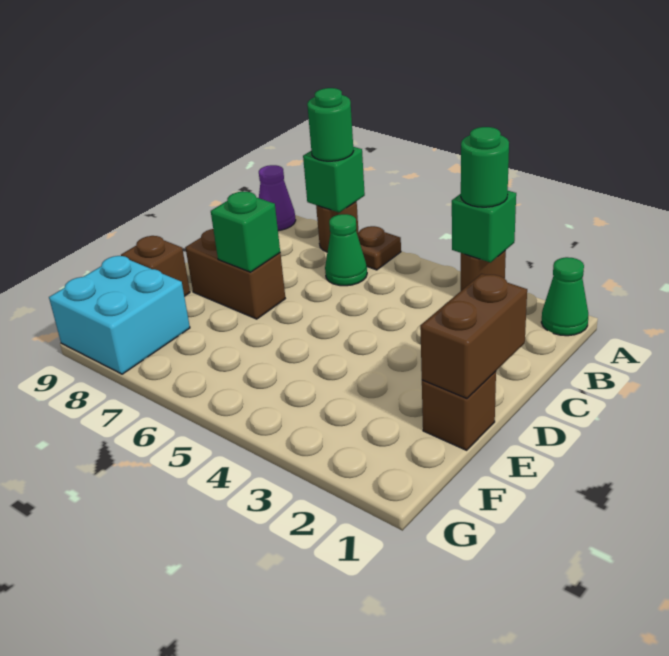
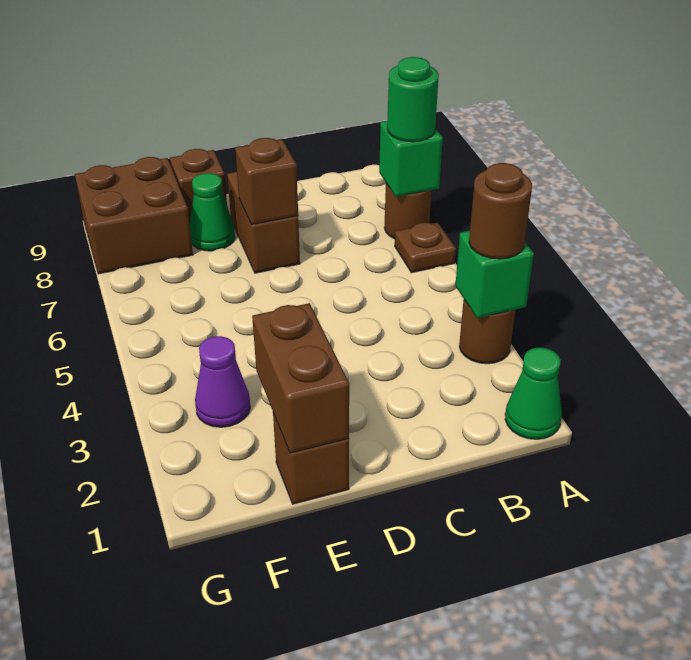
green 1x1 round brick [461,127,509,207] -> brown 1x1 round brick [469,163,532,259]
purple 1x1 cone [259,165,296,231] -> purple 1x1 cone moved to [195,336,250,427]
green 1x1 cone [325,214,367,286] -> green 1x1 cone moved to [190,173,235,251]
brown 1x2 brick [420,274,527,398] -> brown 1x2 brick turned to [252,303,349,453]
green 1x1 brick [211,191,280,272] -> brown 1x1 brick [235,138,298,225]
cyan 2x2 brick [49,256,190,374] -> brown 2x2 brick [75,157,193,274]

